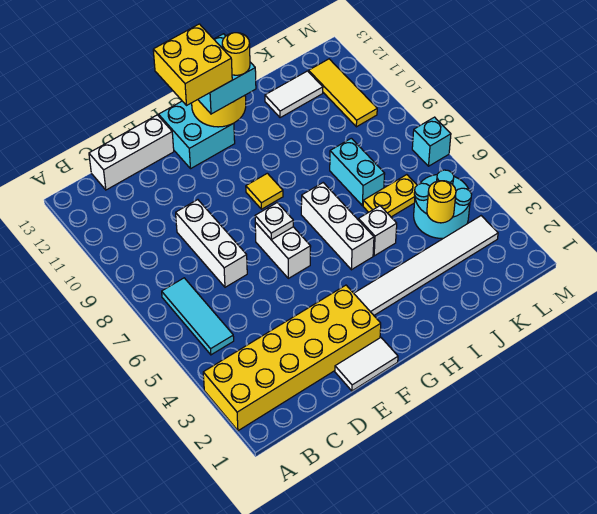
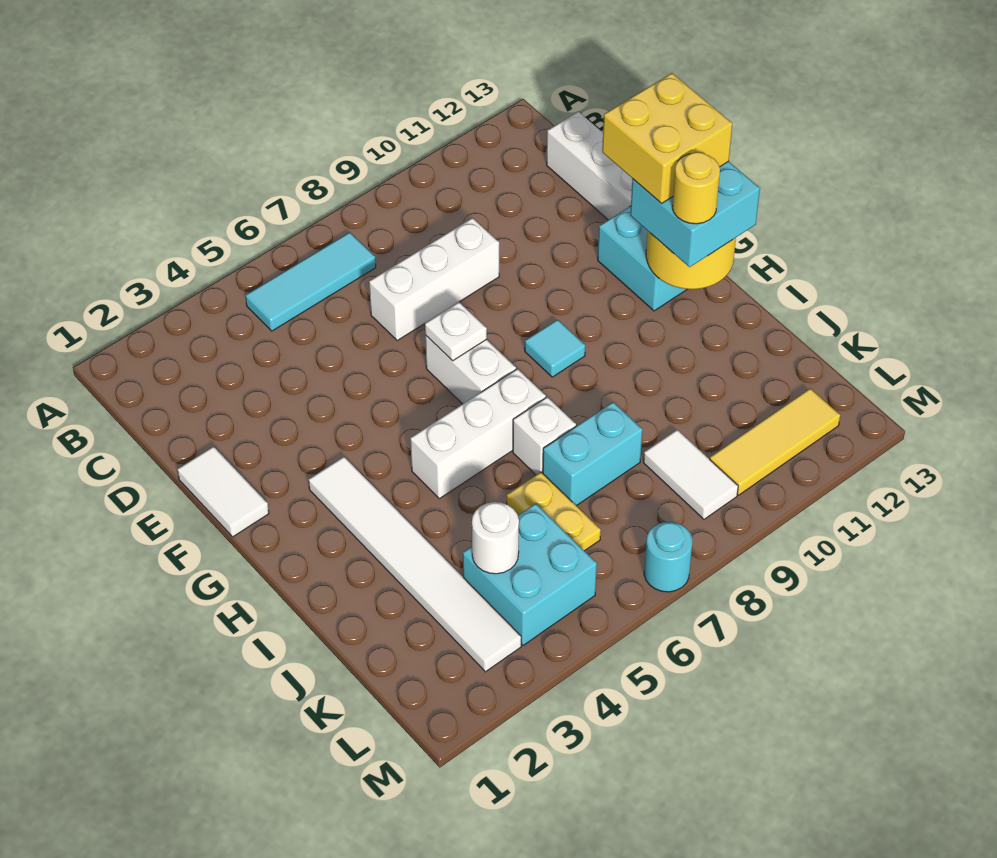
yellow 2x6 brick [203,285,381,431] -> none
white 1x2 brick [255,222,311,278] -> white 1x2 brick turned to [425,335,516,404]
yellow 1x1 tile [246,173,283,209] -> cyan 1x1 tile [525,320,585,377]
white 1x1 brick [358,206,397,256] -> white 1x1 brick moved to [513,397,576,475]
white 1x2 tile [265,71,323,118] -> white 1x2 tile moved to [643,430,738,519]
cyan 2x2 round brick [414,170,472,238] -> cyan 2x2 brick [463,504,597,645]
yellow 1x1 round brick [427,181,456,223] -> white 1x1 round brick [472,502,519,574]
cyan 1x1 brick [412,117,451,166] -> cyan 1x1 round brick [644,522,692,592]

